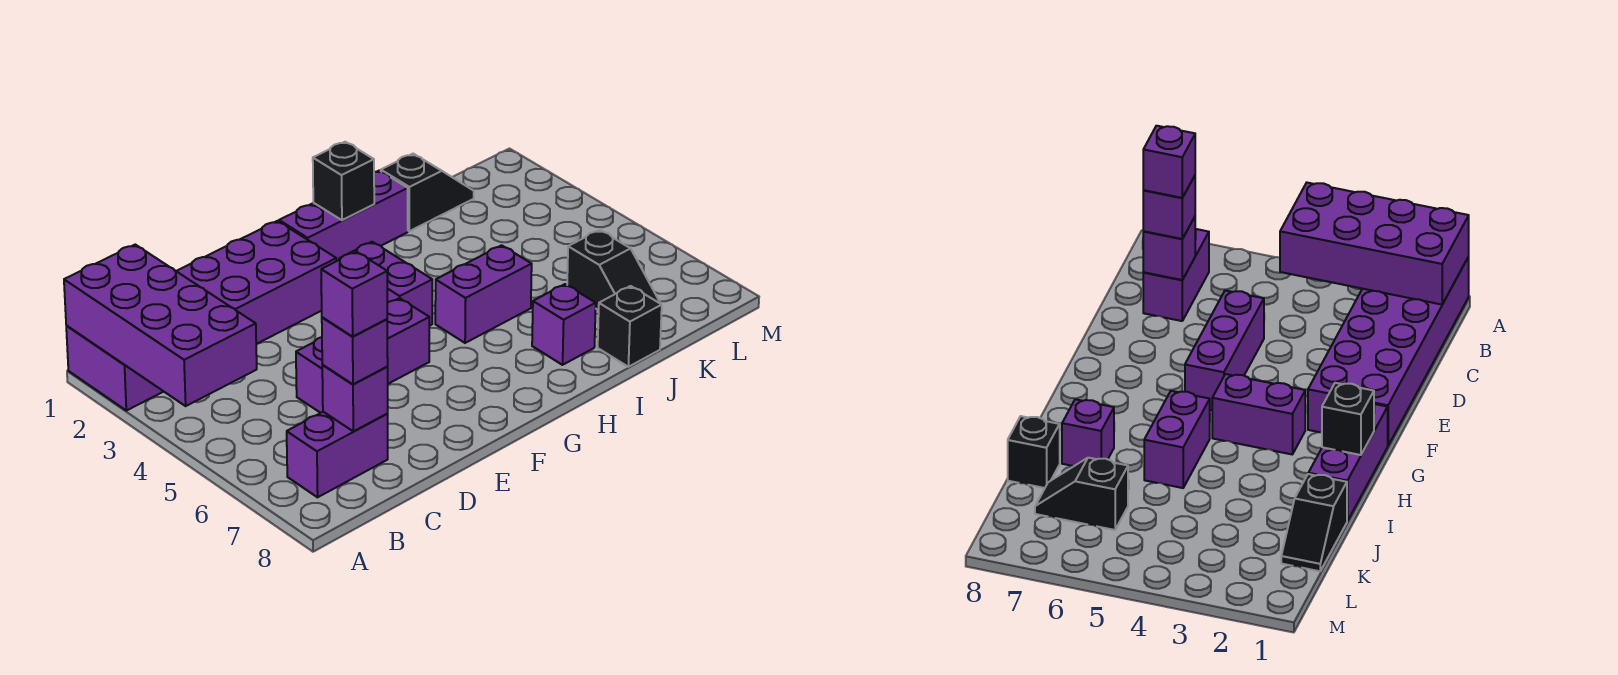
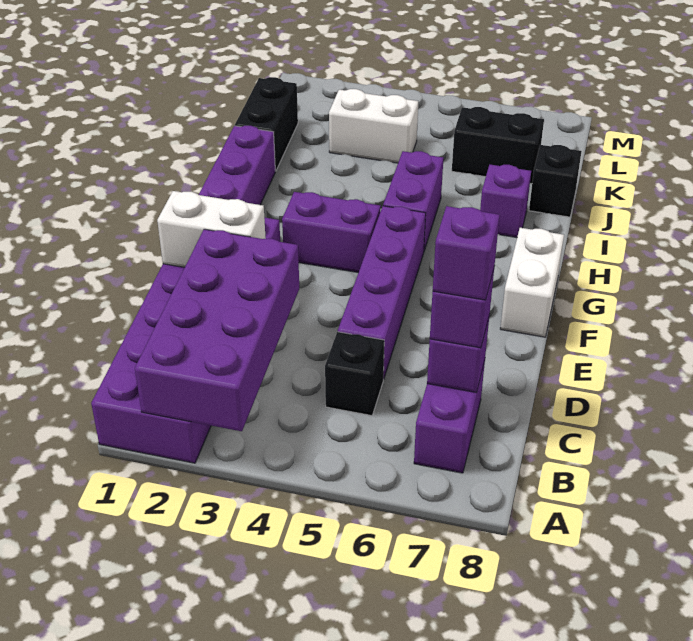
purple 2x4 brick [64,245,257,406] -> purple 2x4 brick turned to [135,229,299,431]
purple 1x3 brick [296,298,429,413] -> purple 1x4 brick [338,206,426,379]
none -> white 1x2 brick [157,191,266,267]
none -> white 1x2 brick [500,228,564,337]
black 1x1 brick [313,142,374,220] -> black 1x1 brick moved to [325,332,384,416]
black 1x2 slope [381,154,474,231] -> black 1x2 brick [235,77,298,171]
none -> white 1x2 brick [329,89,418,163]
black 1x2 slope [567,230,661,310] -> black 1x2 brick [452,107,544,184]

